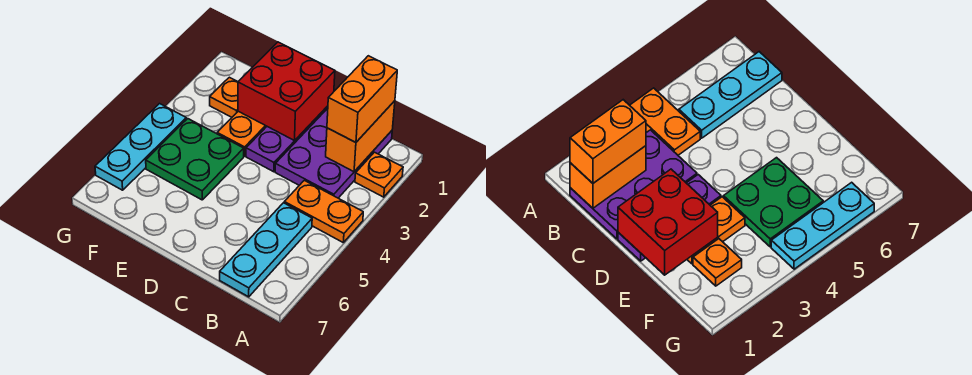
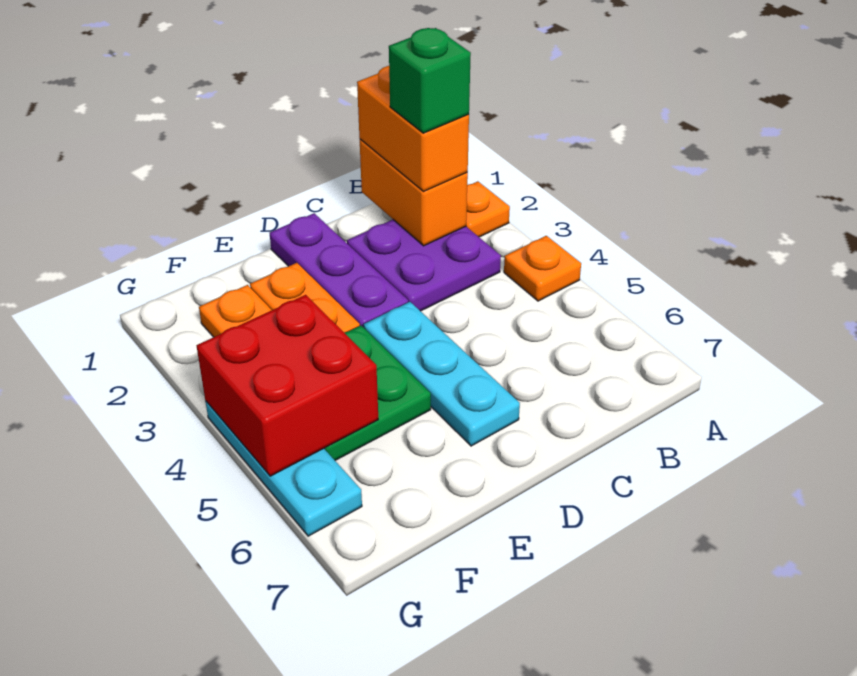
orange 1x2 plate [284,180,363,242] -> orange 1x1 plate [504,236,581,301]
purple 2x3 plate [275,108,392,198] -> purple 2x2 plate [347,220,501,311]
none -> green 1x1 brick [389,28,471,133]
cyan 1x3 plate [220,203,312,297] -> cyan 1x3 plate moved to [364,302,520,446]
red 2x2 brick [238,42,335,141] -> red 2x2 brick moved to [197,295,378,476]

